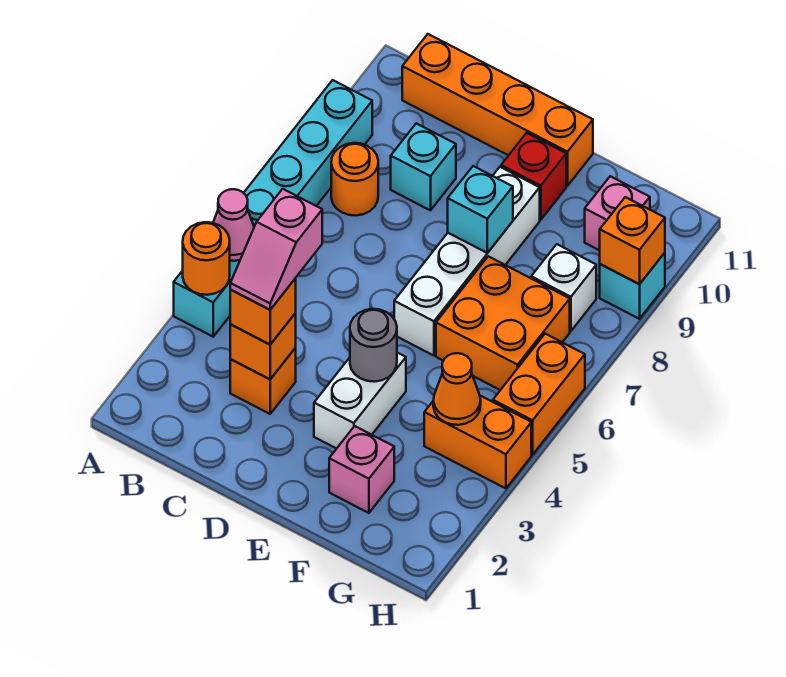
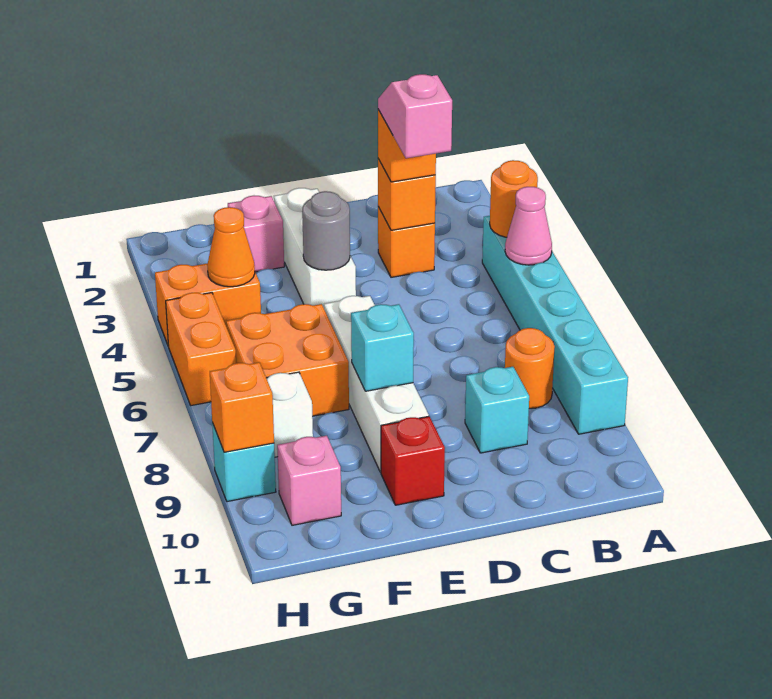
orange 1x4 brick [402,34,593,186] -> none
white 1x2 brick [314,353,406,449] -> white 1x3 brick [274,188,356,308]

